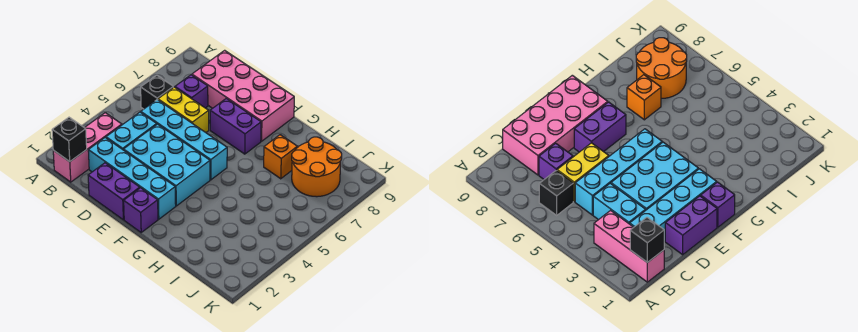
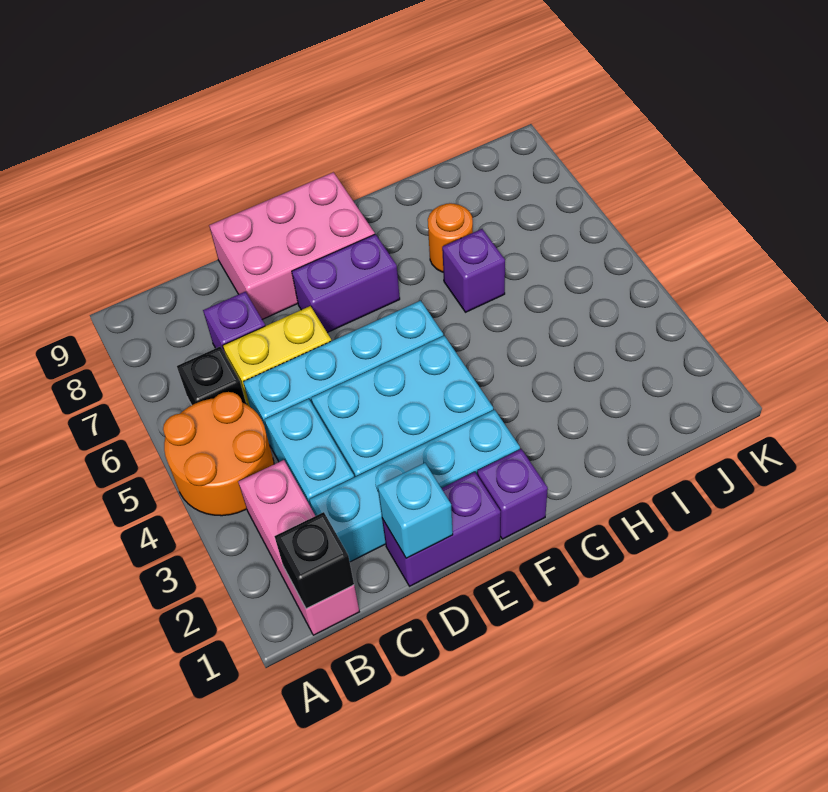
pink 2x4 brick [192,50,294,141] -> pink 2x3 brick [209,172,375,319]
none -> cyan 1x1 brick [378,463,453,558]
none -> purple 1x1 brick [442,229,505,312]
orange 1x1 brick [264,135,297,179] -> orange 1x1 round brick [428,203,473,272]
orange 2x2 round brick [292,137,342,197] -> orange 2x2 round brick moved to [163,392,274,516]

